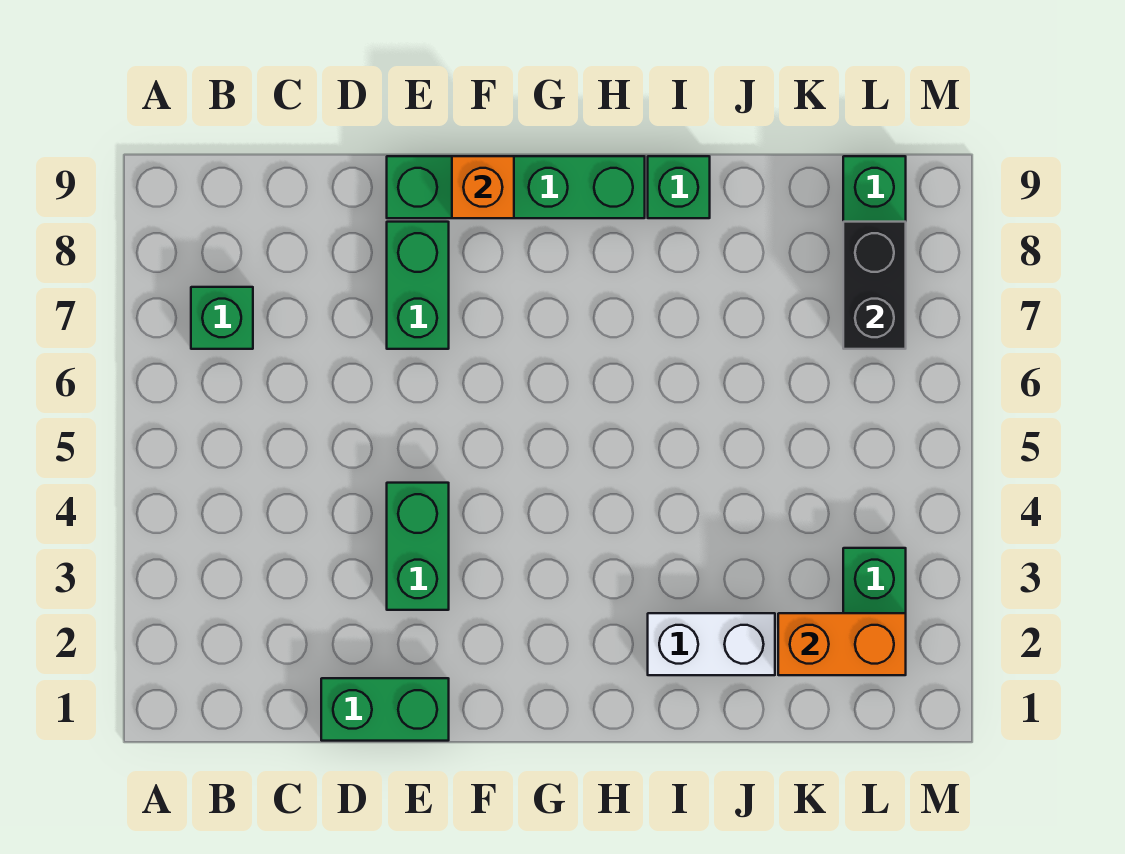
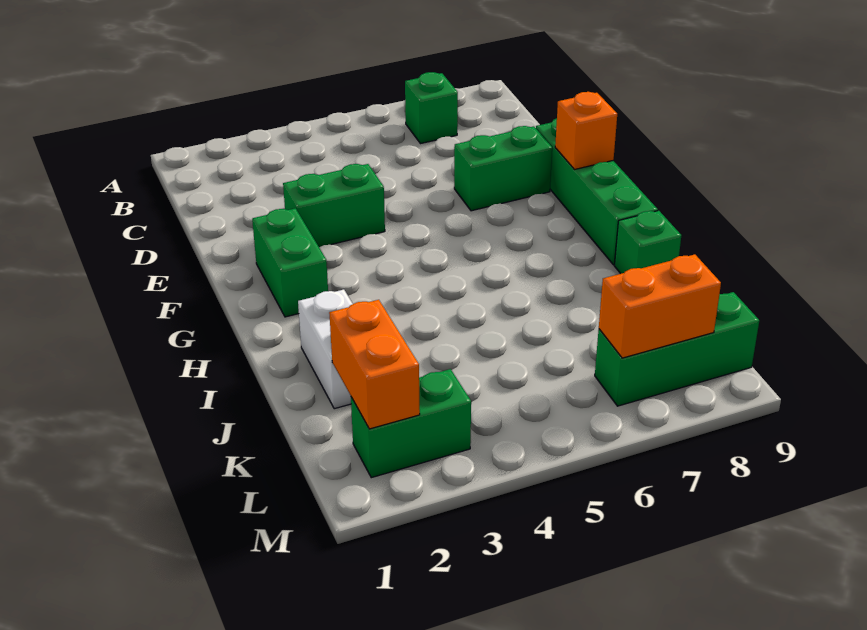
green 1x2 brick [321,678,449,741] -> green 1x2 brick moved to [252,208,328,317]
black 1x2 brick [843,222,906,349] -> orange 1x2 brick [599,254,721,358]

